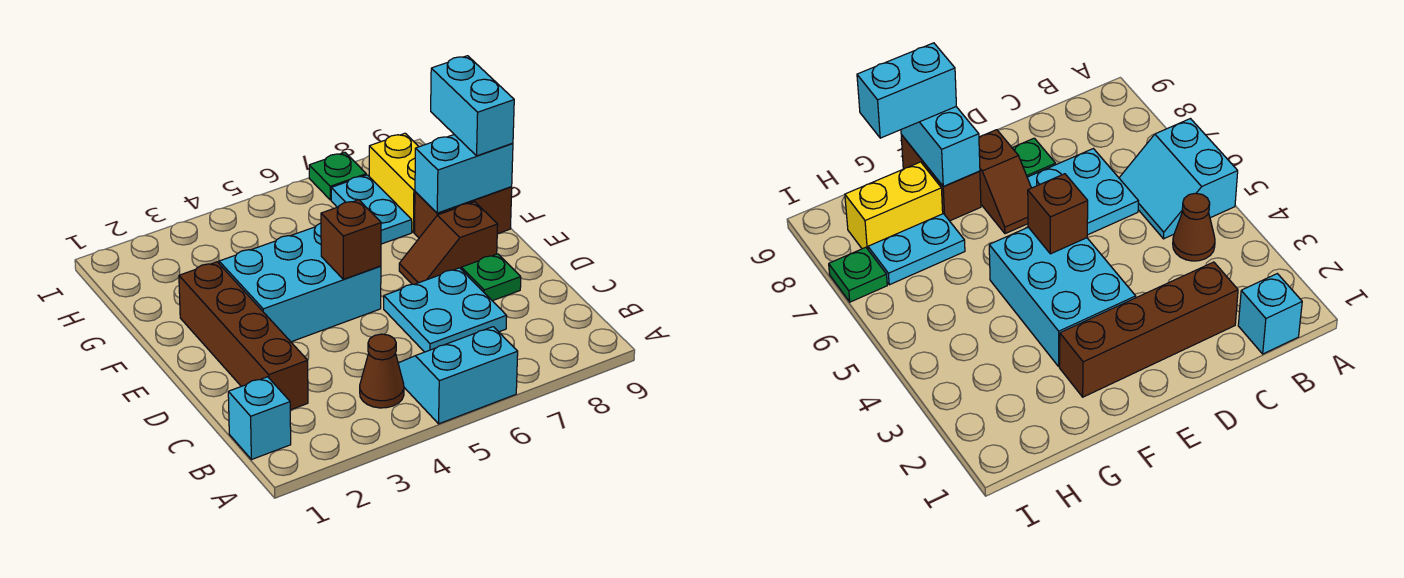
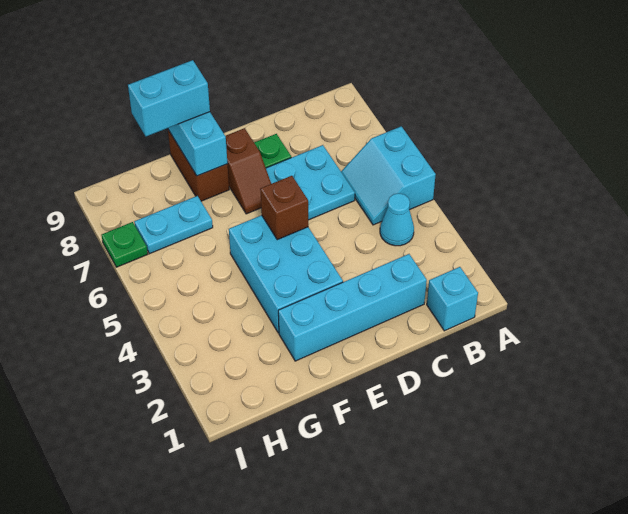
brown 1x1 cone [360,334,404,408] -> cyan 1x1 cone [380,193,414,246]
brown 1x4 brick [179,262,308,410] -> cyan 1x4 brick [278,254,427,361]
yellow 1x2 brick [369,133,419,232] -> none

